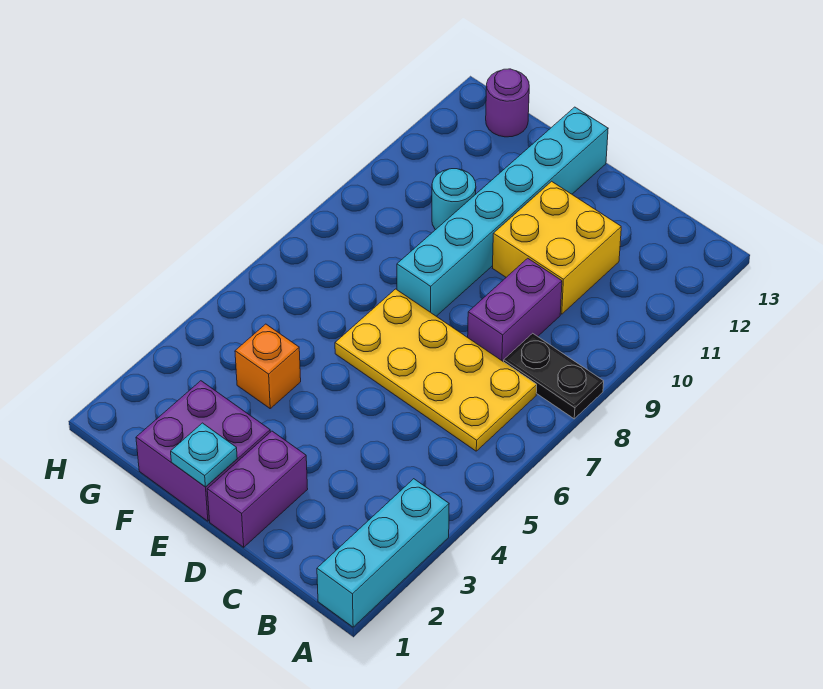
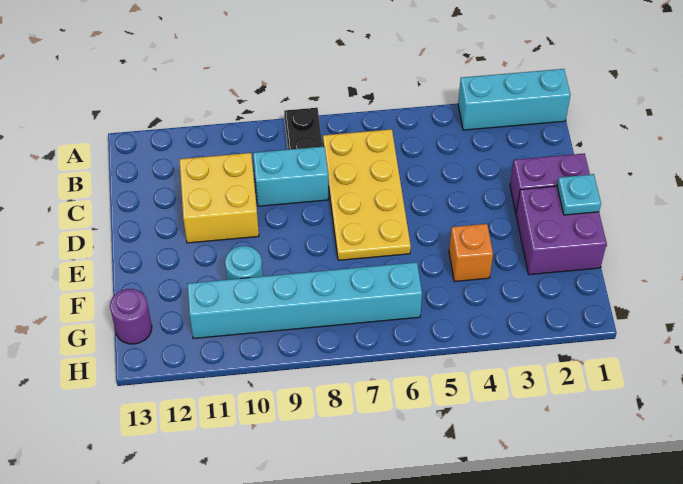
purple 1x2 brick [468,258,562,362] -> cyan 1x2 brick [253,147,328,206]
cyan 1x6 brick [397,107,608,316] -> cyan 1x6 brick moved to [187,262,422,339]

